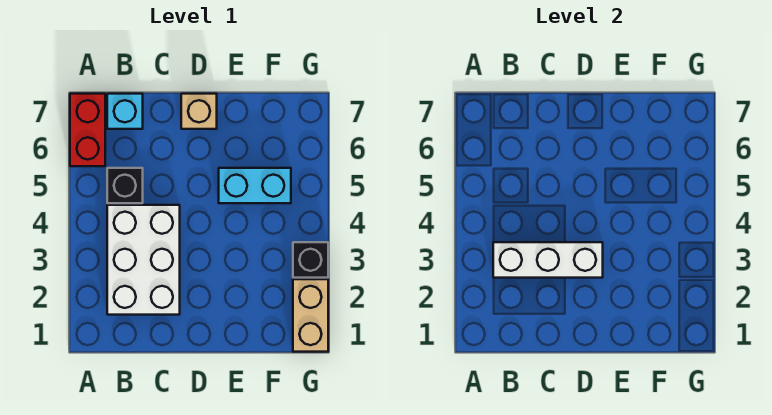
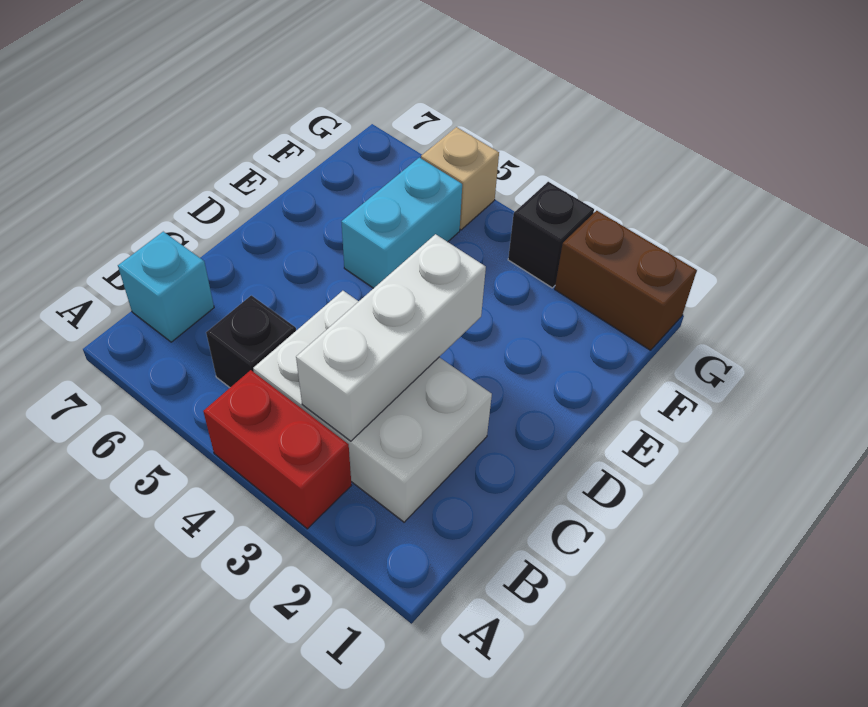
red 1x2 brick [70,94,105,166] -> red 1x2 brick moved to [203,370,351,529]
tan 1x1 brick [181,94,217,129] -> tan 1x1 brick moved to [421,127,499,230]
tan 1x2 brick [293,279,328,352] -> brown 1x2 brick [555,211,697,350]

